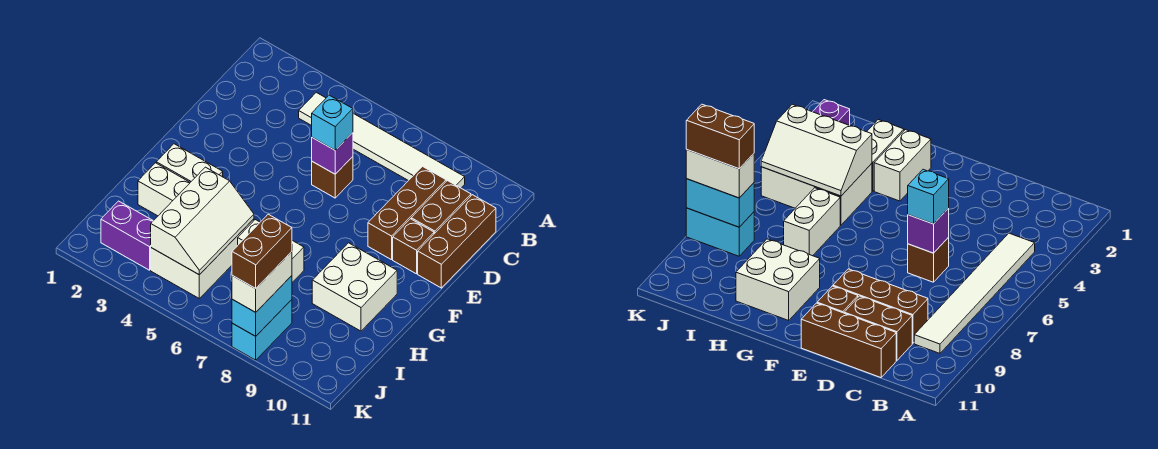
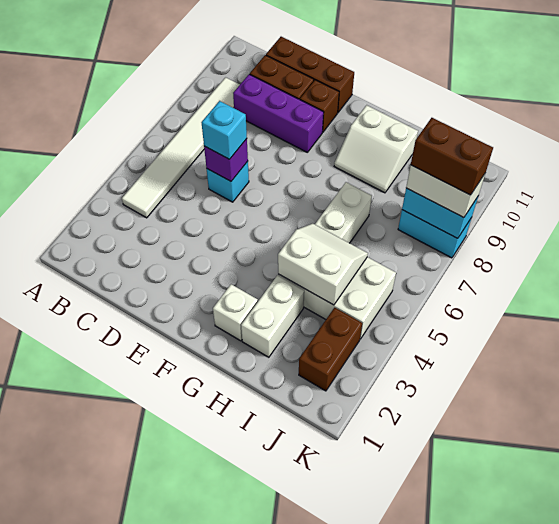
brown 1x3 brick [368,167,446,260] -> purple 1x3 brick [233,74,324,152]
brown 1x1 brick [312,157,353,198] -> cyan 1x1 brick [207,161,249,202]
white 1x2 brick [156,144,223,182] -> white 1x1 brick [213,284,258,341]
white 2x2 brick [312,243,397,331] -> white 2x2 slope [334,105,418,193]
white 2x3 slope [151,167,254,275] -> white 2x2 slope [278,223,368,305]
purple 1x2 brick [101,201,153,270] -> brown 1x2 brick [299,308,362,391]

